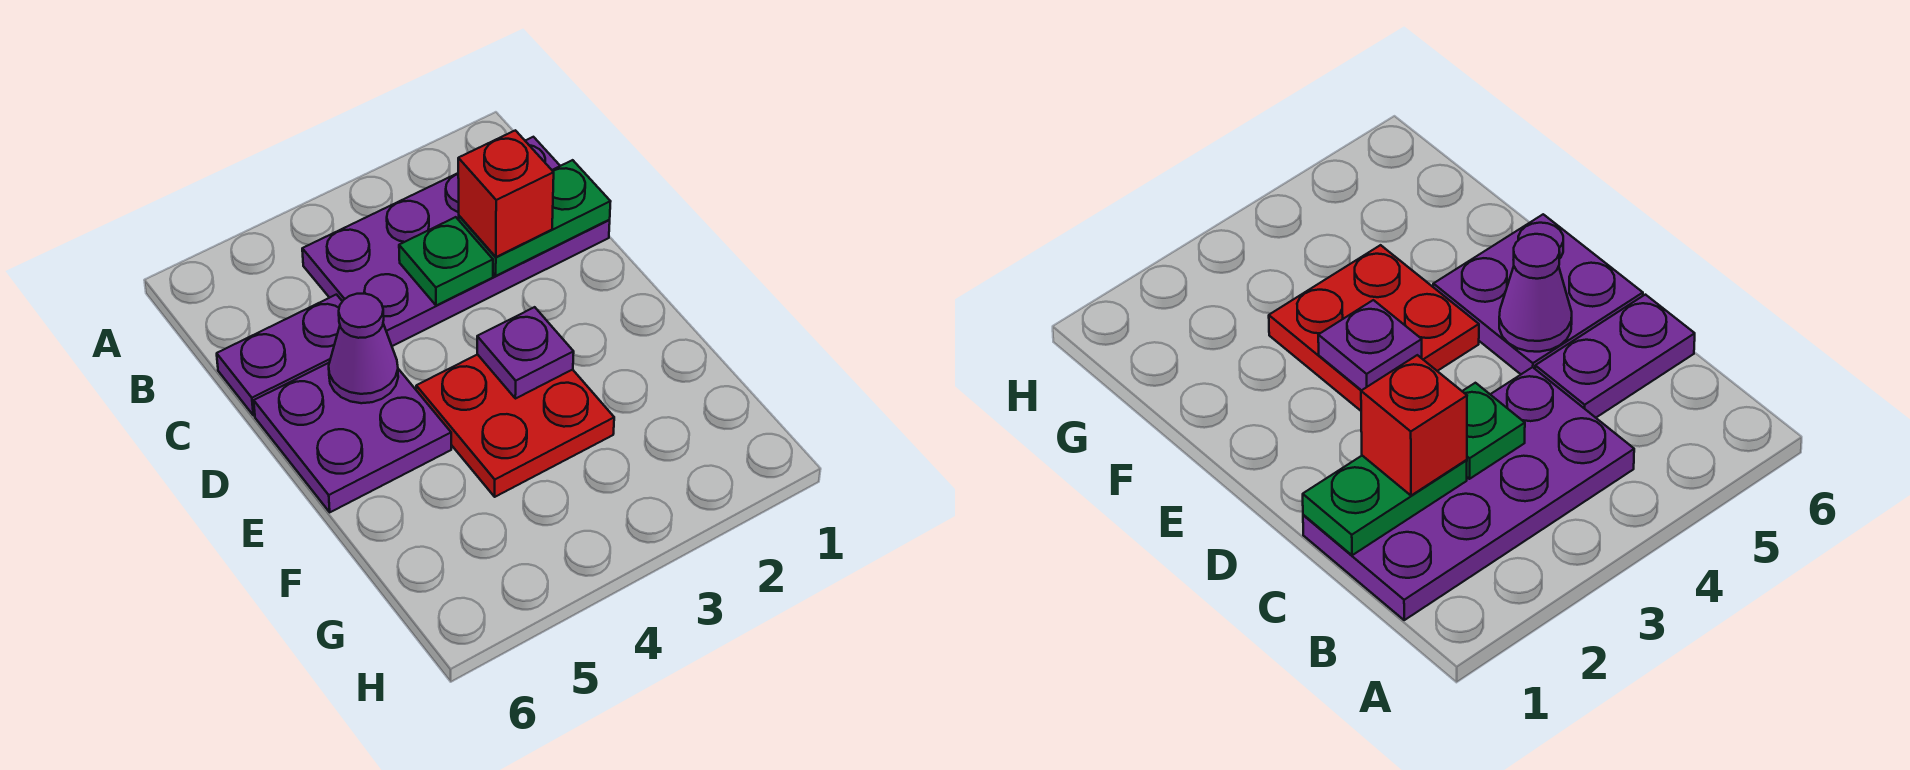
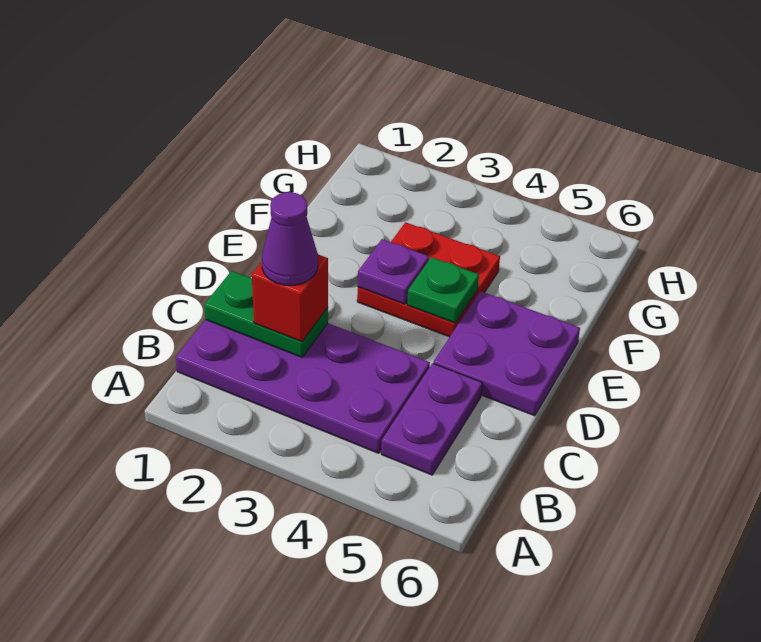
green 1x1 plate [399,217,493,306] -> green 1x1 plate moved to [407,257,479,323]
purple 1x2 plate [217,295,342,415] -> purple 1x2 plate turned to [381,363,482,475]
purple 1x1 cone [329,294,398,403] -> purple 1x1 cone moved to [262,192,318,285]

